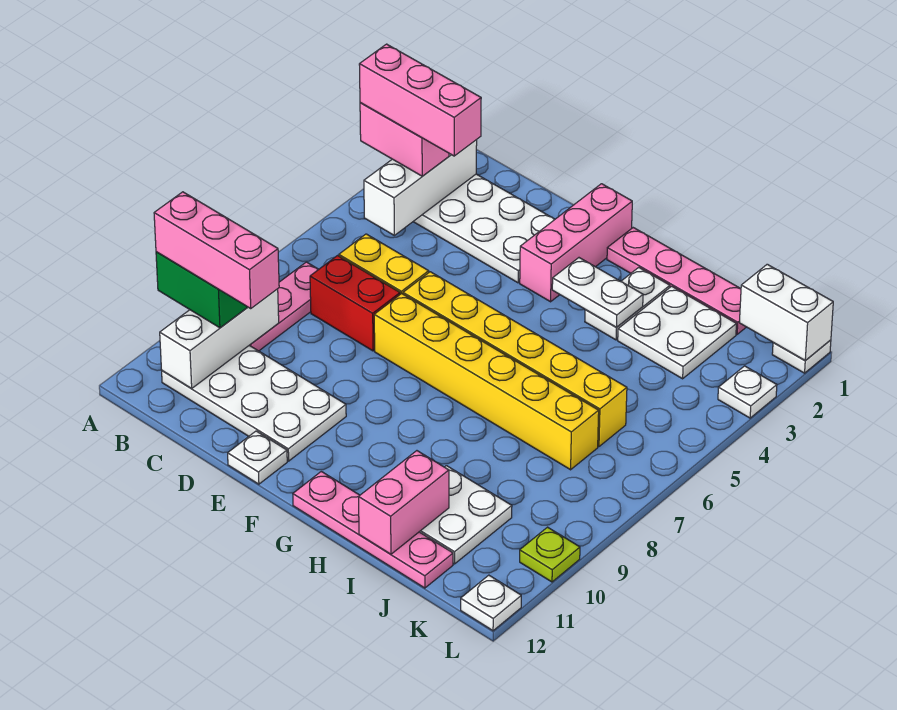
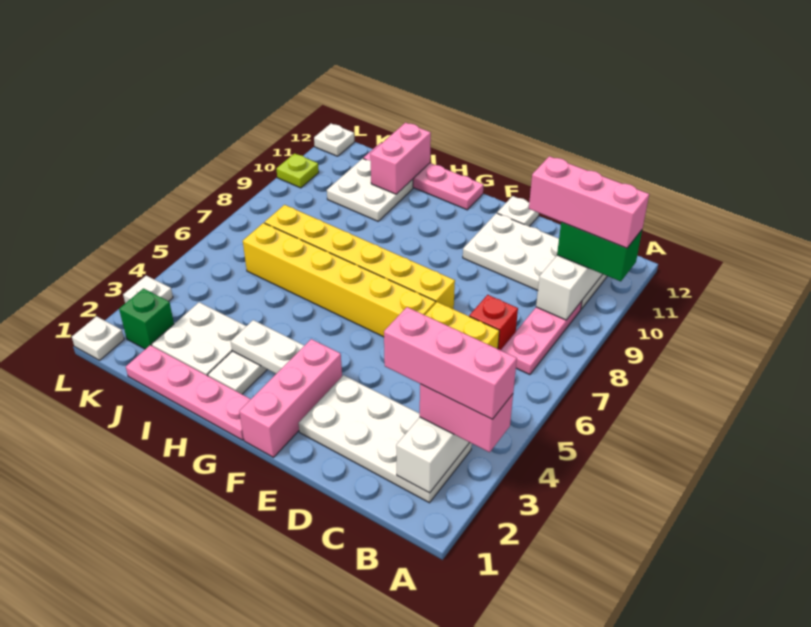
red 1x2 brick [310,256,400,351] -> red 1x1 brick [469,295,518,350]
white 1x2 brick [739,264,833,361] -> none
none -> green 1x1 brick [119,289,174,349]

